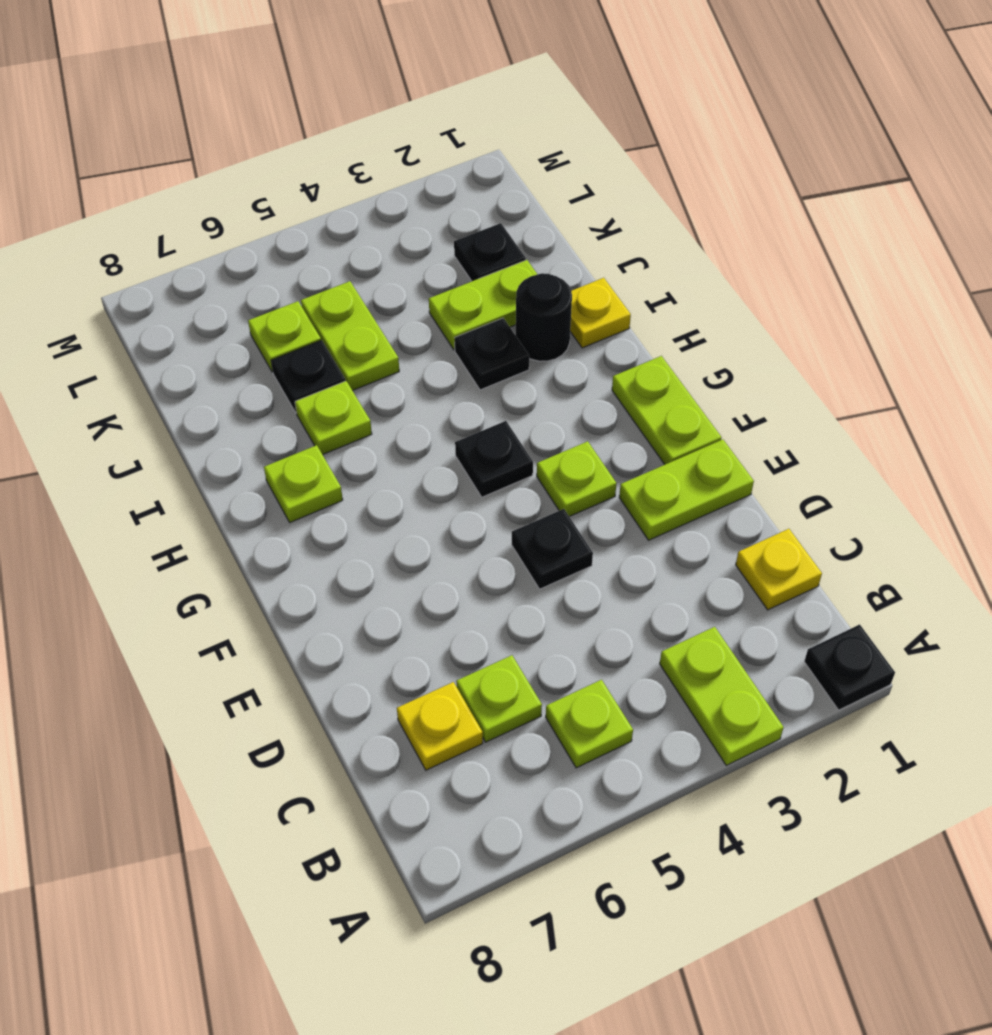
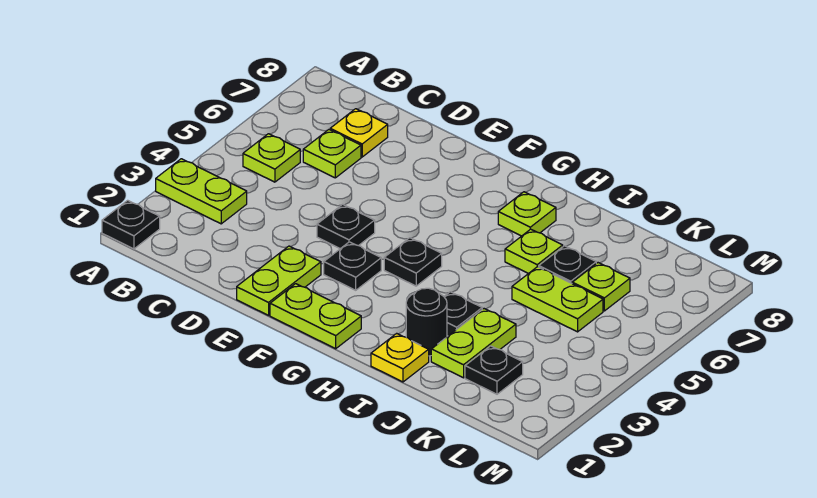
yellow 1x1 plate [736,529,822,610] -> none
lime 1x1 plate [537,441,616,517] -> black 1x1 plate [324,242,381,290]

